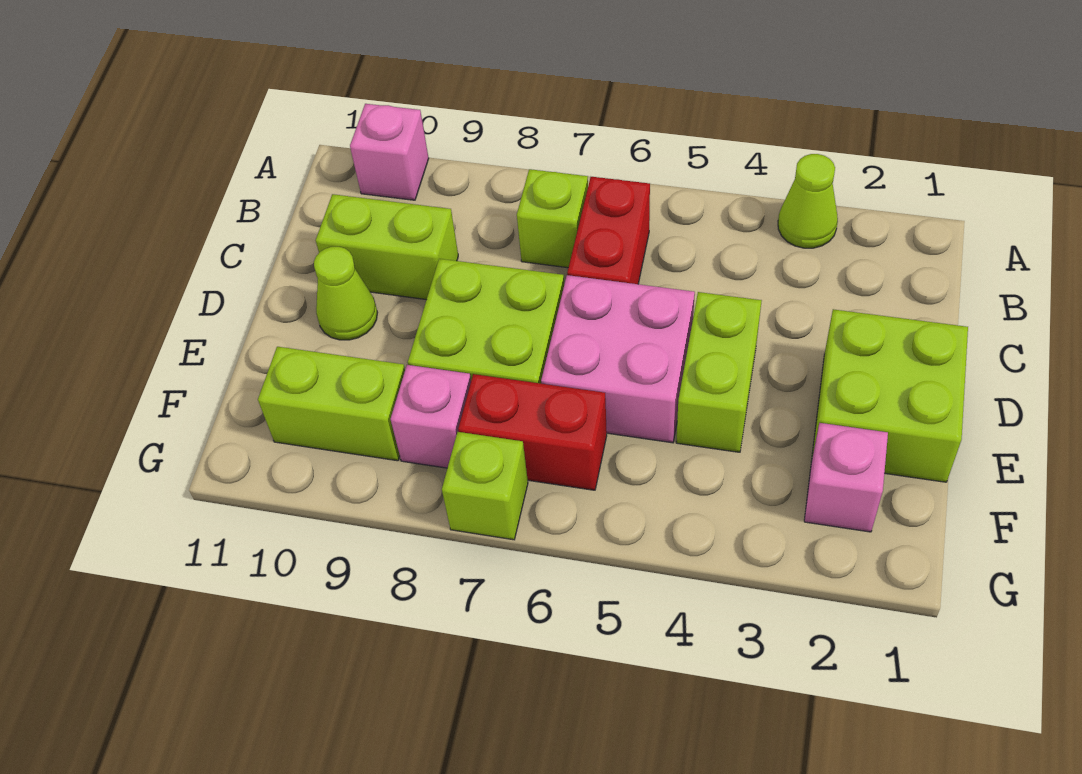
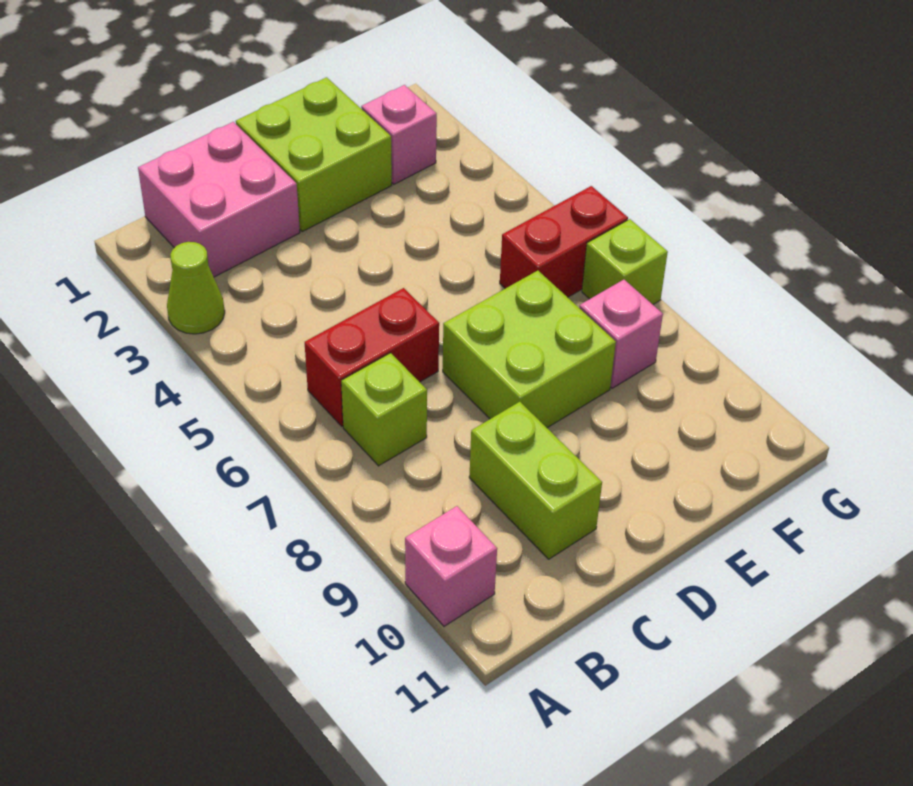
lime 1x2 brick [676,292,762,452] -> none
pink 2x2 brick [541,275,695,443] -> pink 2x2 brick moved to [138,122,300,277]
lime 1x1 cone [314,247,378,340] -> none
red 1x2 brick [458,374,607,490] -> red 1x2 brick turned to [500,186,628,297]
lime 1x2 brick [258,347,405,461] -> none

